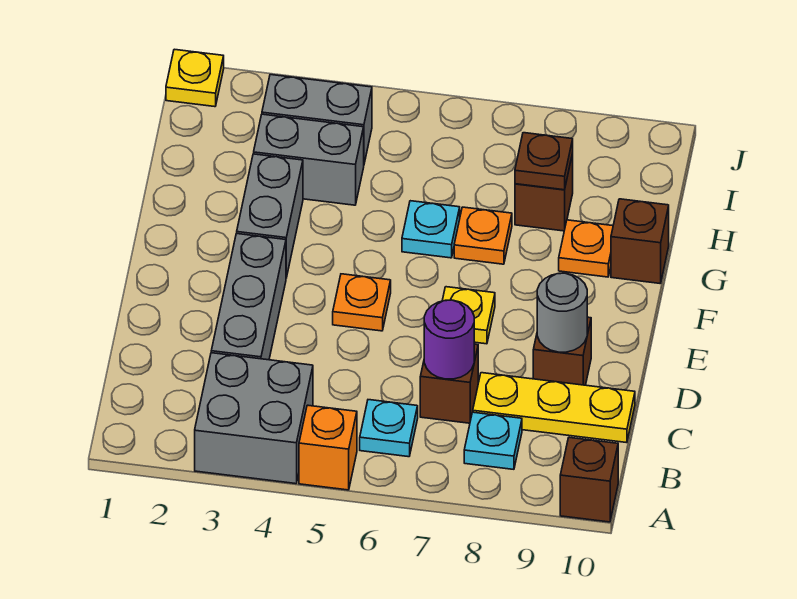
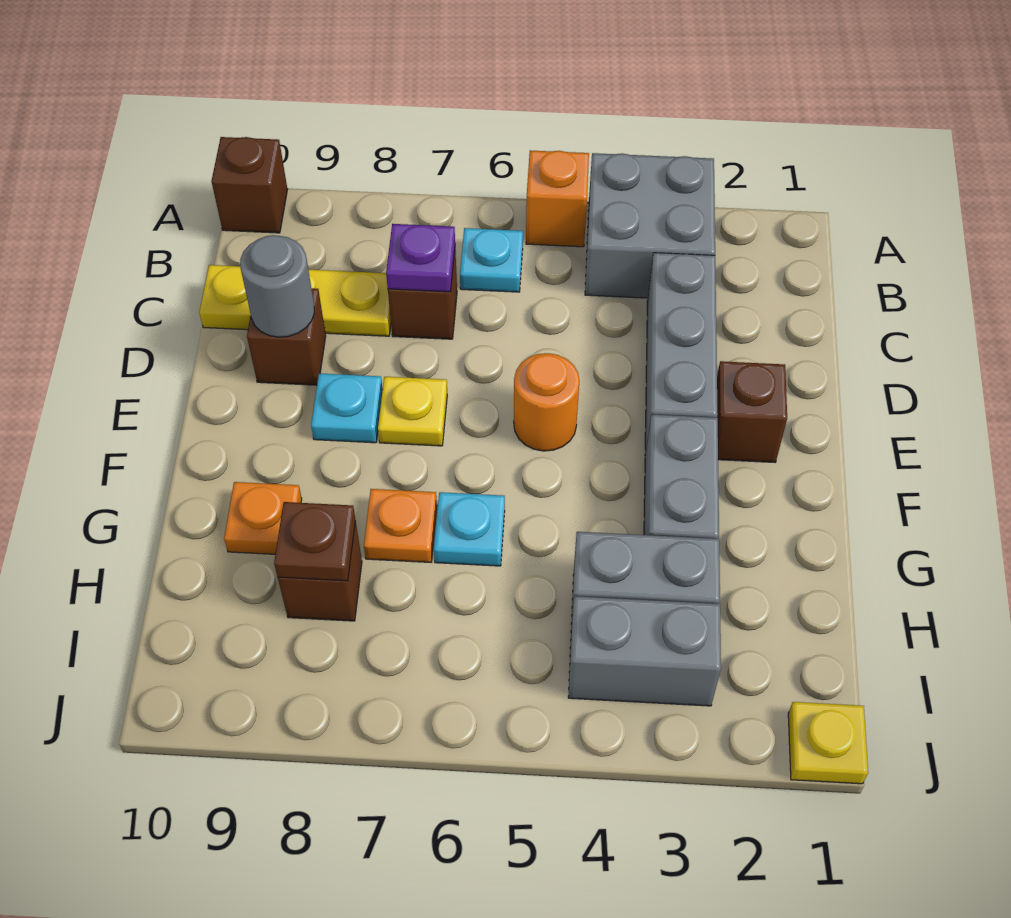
cyan 1x1 plate [464,412,522,469] -> cyan 1x1 plate moved to [311,373,383,443]
purple 1x1 round brick [424,300,474,379] -> purple 1x1 plate [386,224,455,292]
orange 1x1 plate [333,274,391,331] -> orange 1x1 round brick [514,353,579,451]
brown 1x1 brick [611,199,669,284] -> brown 1x1 brick moved to [717,361,787,462]

